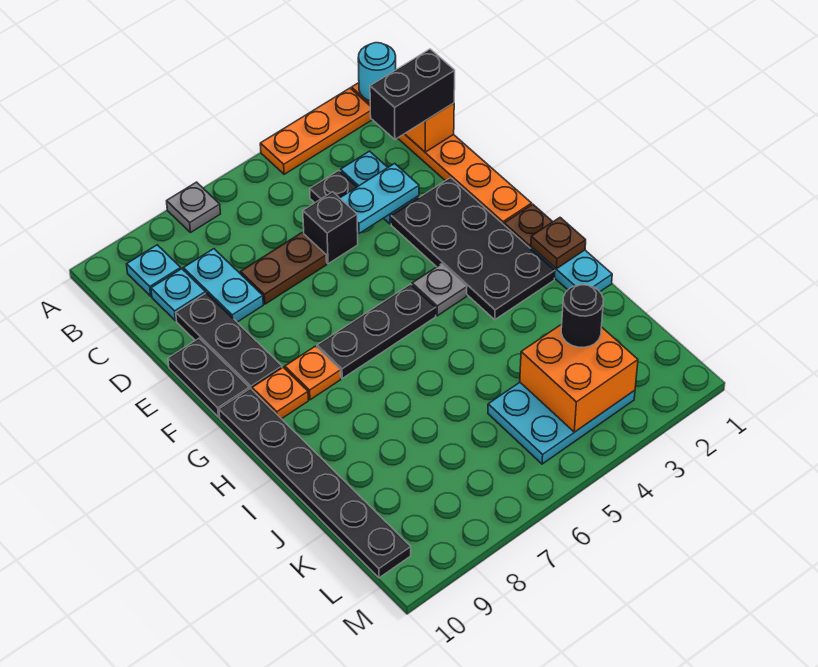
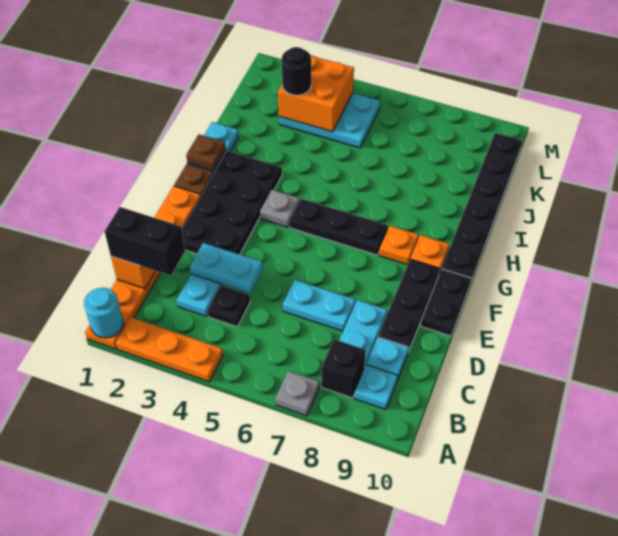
black 1x1 brick [303,192,358,264] -> black 1x1 brick moved to [321,339,366,398]
brown 1x2 plate [240,233,327,304] -> cyan 1x2 plate [283,280,355,331]

